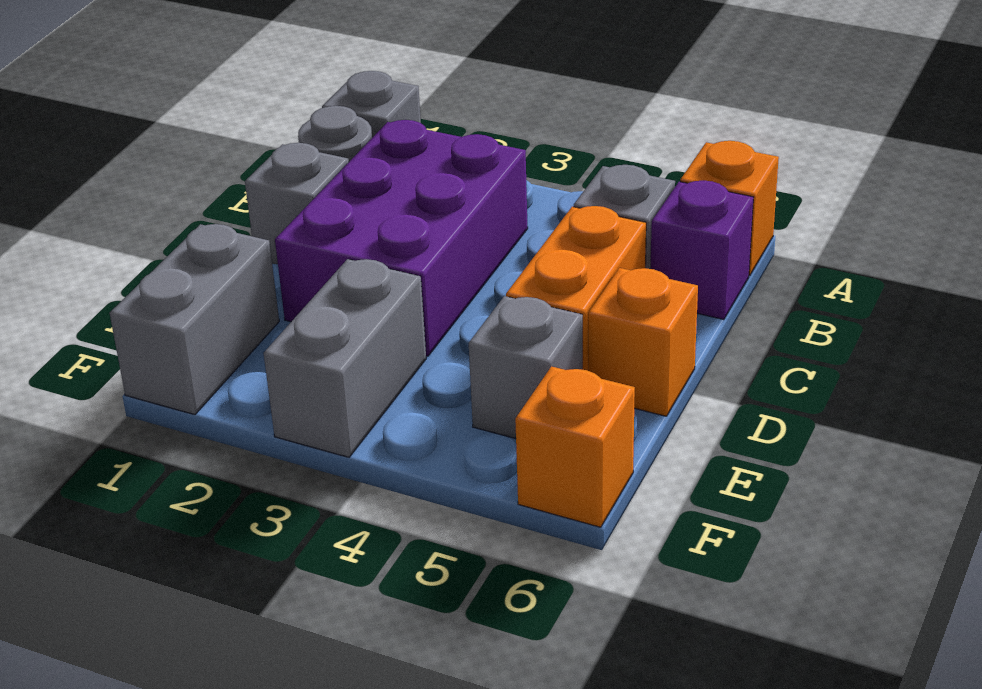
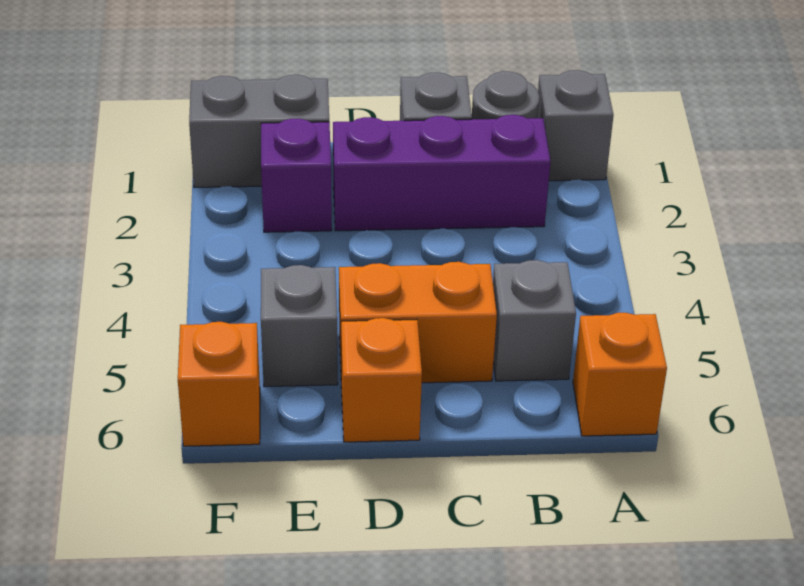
purple 2x3 brick [275,120,528,356] -> purple 1x3 brick [333,115,551,231]
purple 1x1 brick [651,181,754,320] -> purple 1x1 brick moved to [261,118,332,232]
grey 1x2 brick [264,259,426,457] -> none

